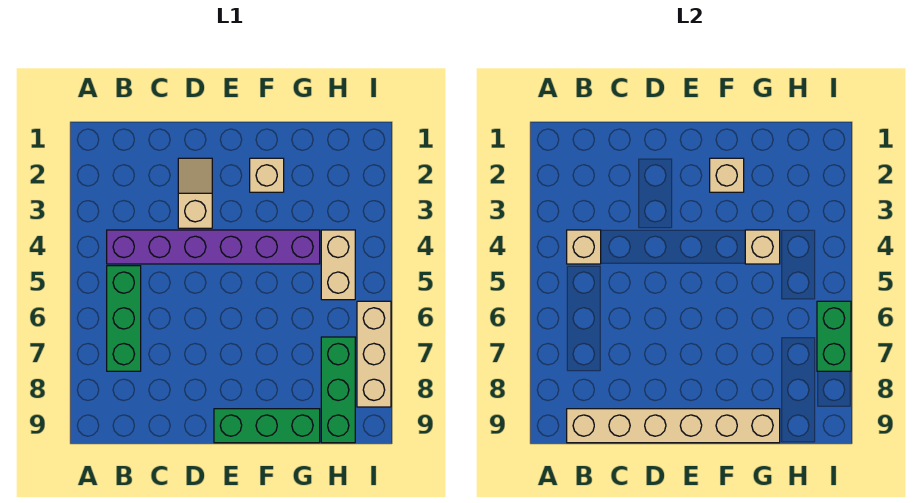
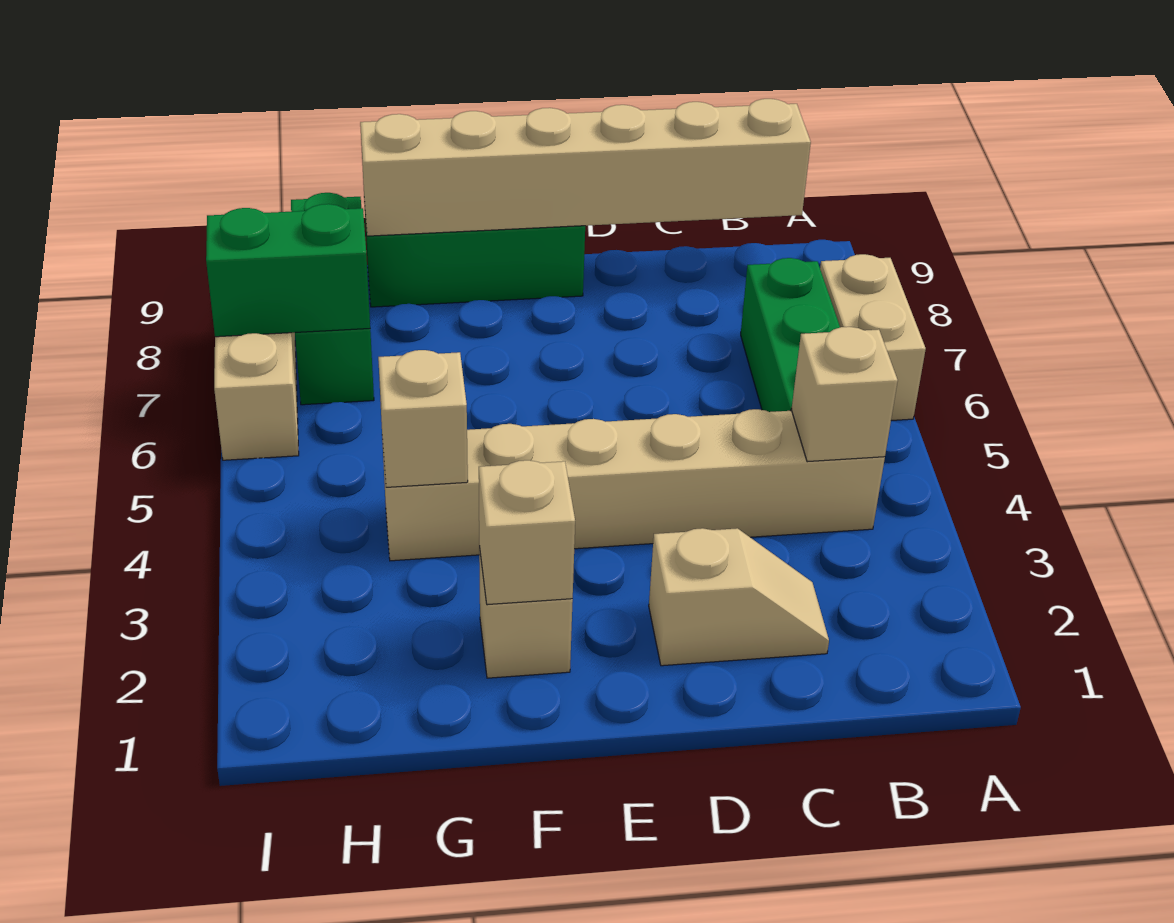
purple 1x6 brick [107,230,320,264] -> tan 1x6 brick [382,409,885,561]
tan 1x2 slope [178,158,212,228] -> tan 1x2 slope turned to [649,528,829,666]
tan 1x2 brick [321,230,355,300] -> tan 1x2 brick moved to [820,254,926,420]
green 1x2 brick [817,301,851,371] -> green 1x2 brick turned to [206,204,370,337]

